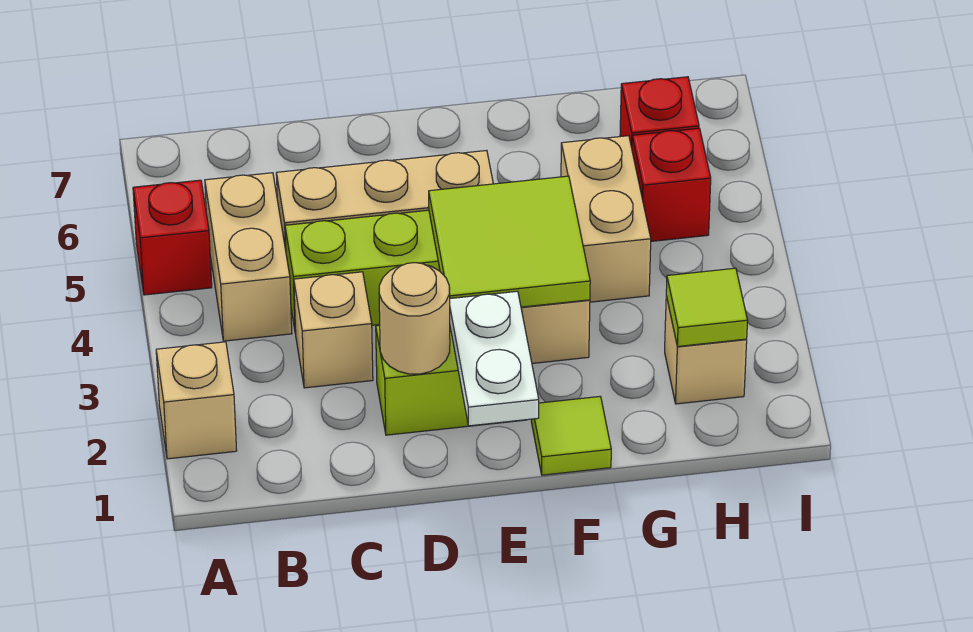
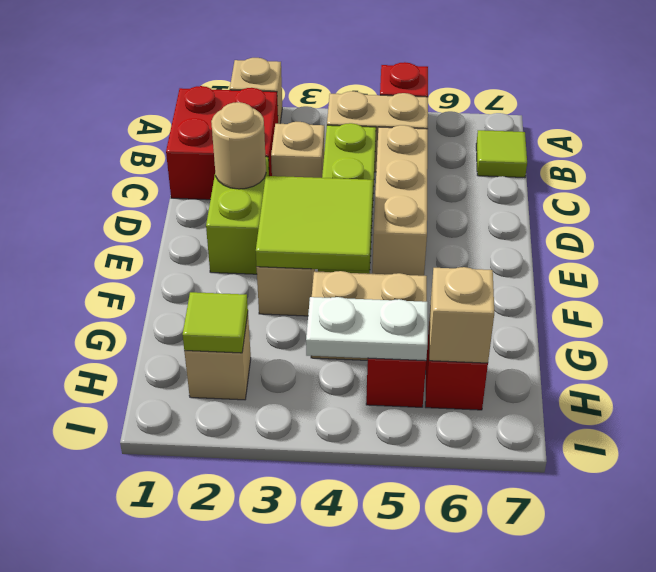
none -> red 2x2 brick [166,86,278,200]
white 1x2 plate [450,291,539,426] -> white 1x2 plate moved to [306,297,428,361]
lime 1x1 tile [531,397,611,475] -> lime 1x1 tile moved to [476,130,527,177]
none -> tan 1x1 brick [429,267,494,363]

